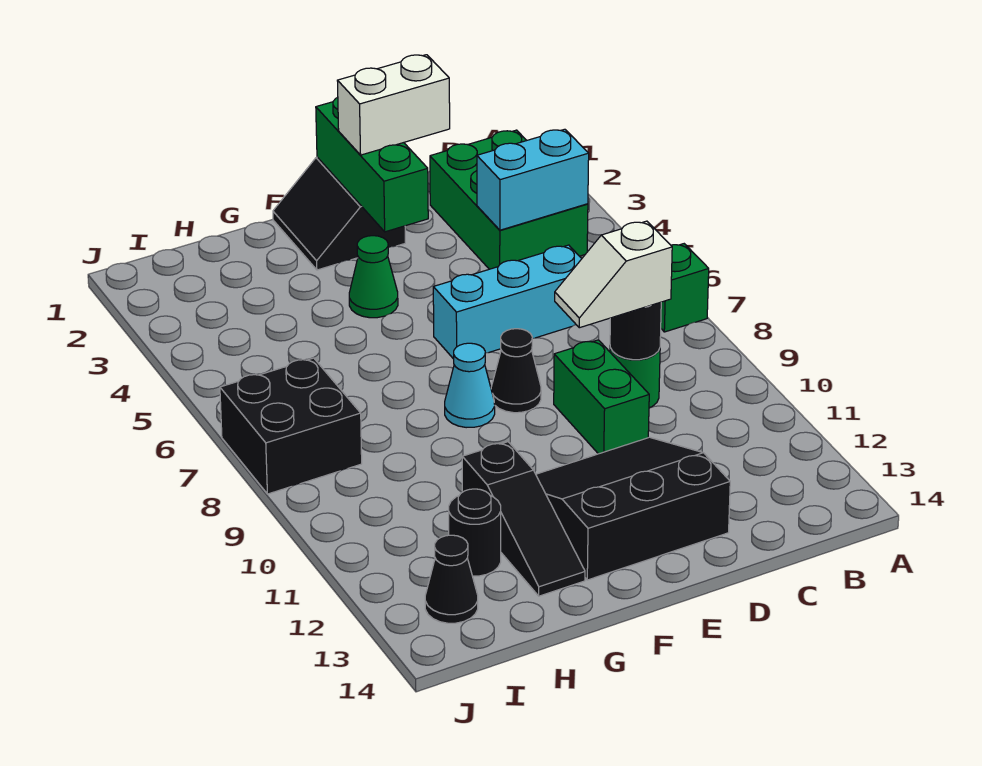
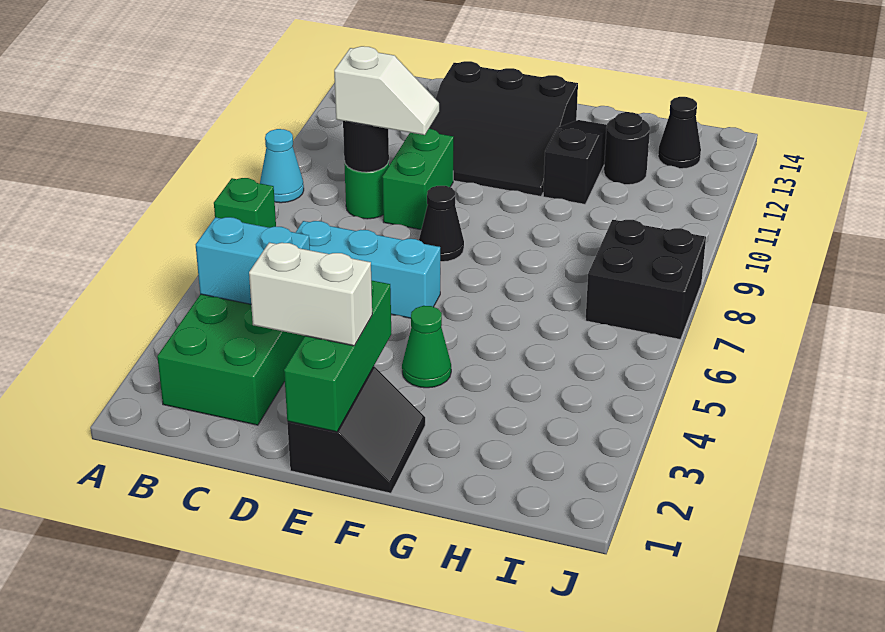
cyan 1x1 cone [445,343,495,428] -> cyan 1x1 cone moved to [260,129,304,203]

